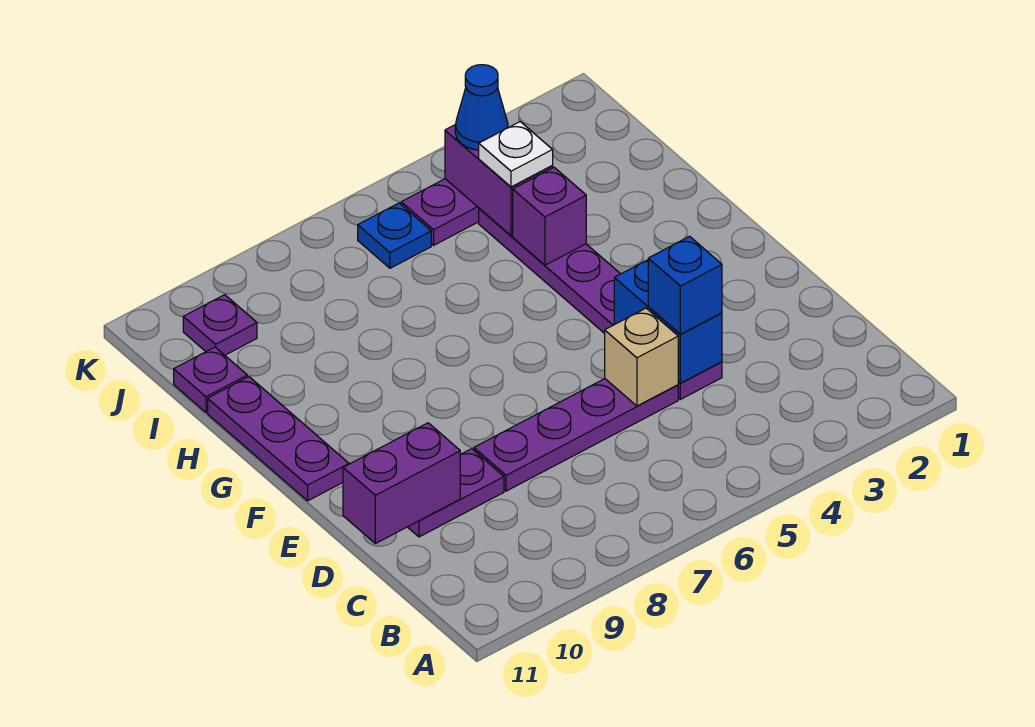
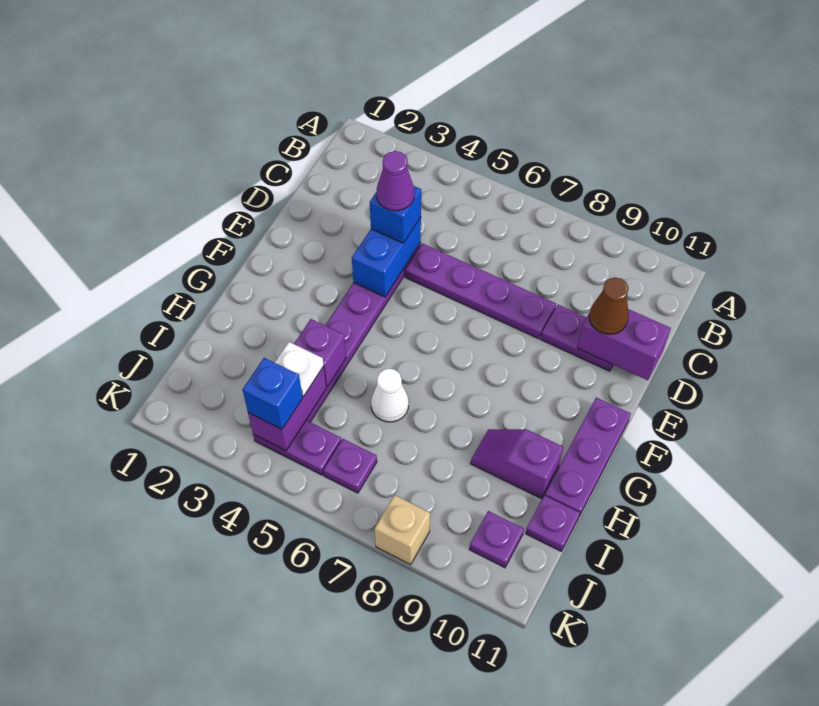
none -> purple 1x1 cone [377,151,414,211]
tan 1x1 brick [605,308,678,406] -> tan 1x1 brick moved to [375,495,430,565]
none -> brown 1x1 cone [589,277,629,334]
none -> white 1x1 cone [371,368,409,422]
none -> purple 1x2 slope [470,429,563,499]
blue 1x1 cone [455,65,508,150] -> blue 1x1 brick [243,358,303,429]
blue 1x1 plate [358,203,431,268] -> purple 1x1 plate [323,439,377,493]

